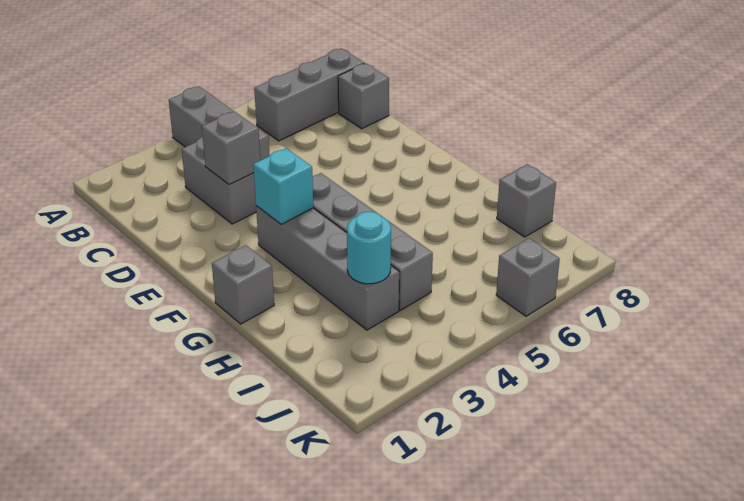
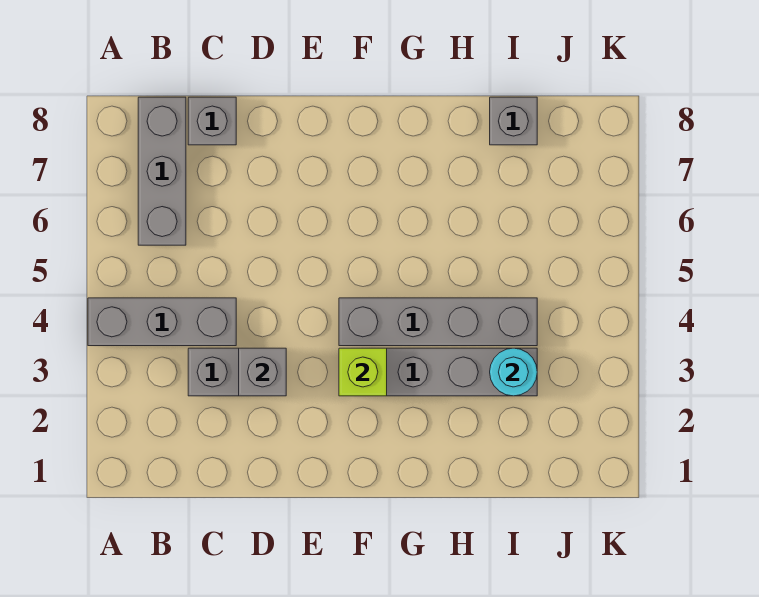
cyan 1x1 brick [253,148,313,224] -> lime 1x1 brick [339,348,387,396]
grey 1x1 brick [212,245,274,324] -> none
grey 1x1 brick [496,238,560,316] -> none

